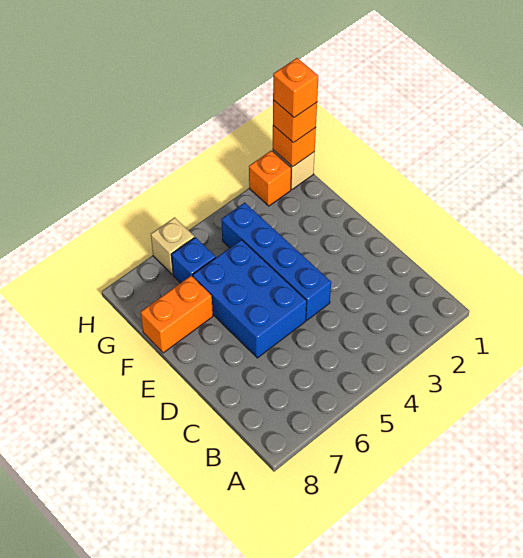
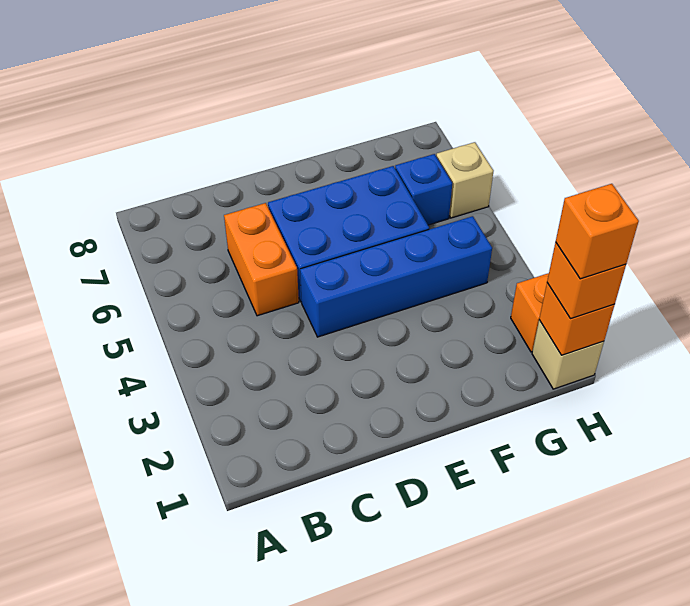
orange 1x2 brick [141,276,213,353] -> orange 1x2 brick moved to [224,203,299,316]

